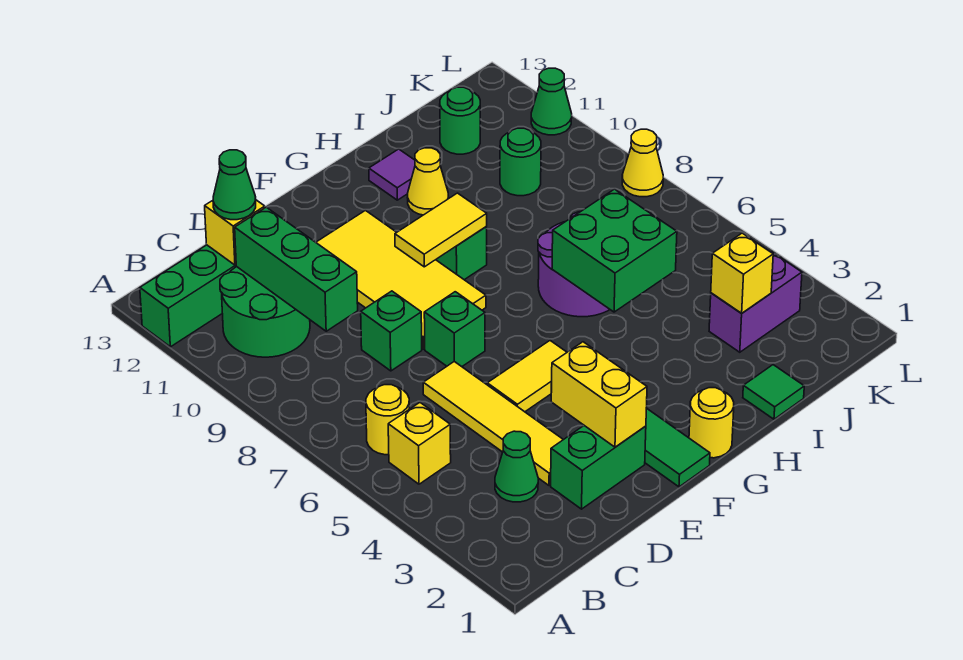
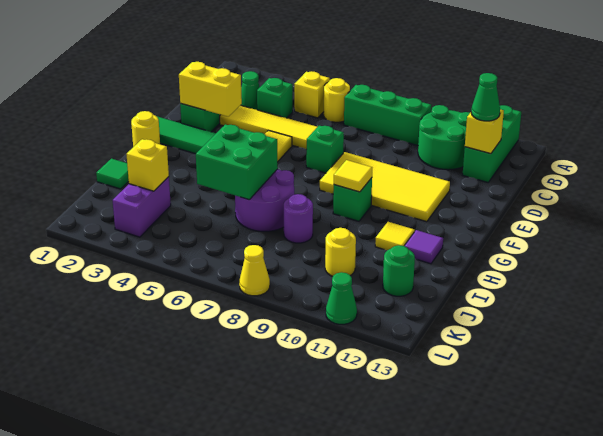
green 1x3 brick [235,207,358,331] -> green 1x3 brick moved to [344,85,431,145]
green 1x1 brick [361,291,422,371] -> green 1x1 brick moved to [257,78,293,118]
yellow 1x2 tile [395,193,487,267] -> yellow 1x1 tile [334,160,372,192]
yellow 1x1 cone [407,148,449,215] -> yellow 1x1 tile [375,222,415,250]
none -> purple 1x1 round brick [284,194,313,243]
green 1x1 round brick [500,128,541,196] -> yellow 1x1 round brick [325,228,356,276]

